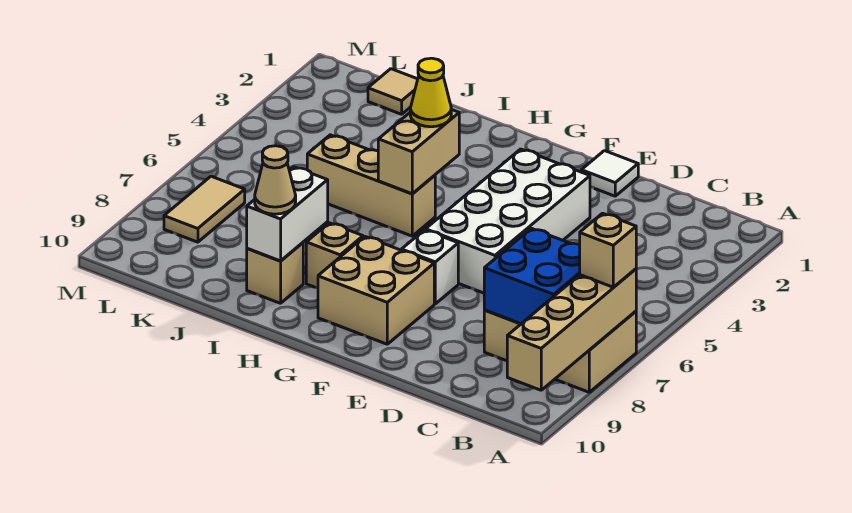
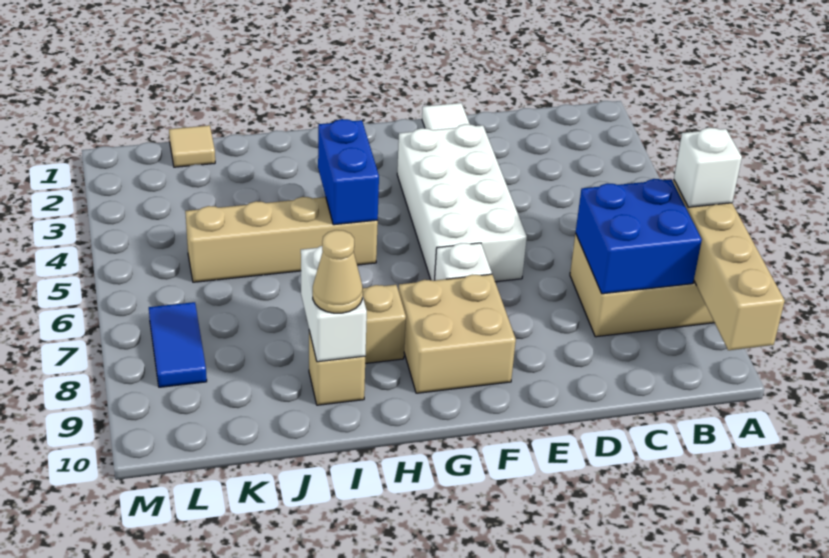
tan 1x1 brick [580,213,636,287] -> white 1x1 brick [674,128,742,207]
tan 1x2 brick [378,109,459,194] -> blue 1x2 brick [318,119,379,225]
yellow 1x1 cone [410,58,451,127] -> none
tan 1x3 brick [307,135,435,236] -> tan 1x4 brick [185,197,378,282]
tan 1x2 tile [164,176,245,242] -> blue 1x2 tile [149,302,207,387]

